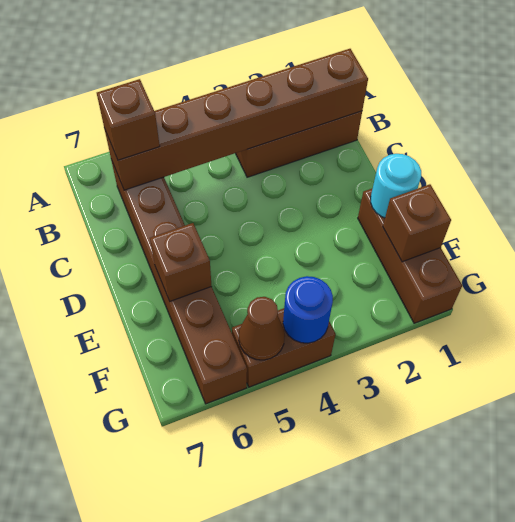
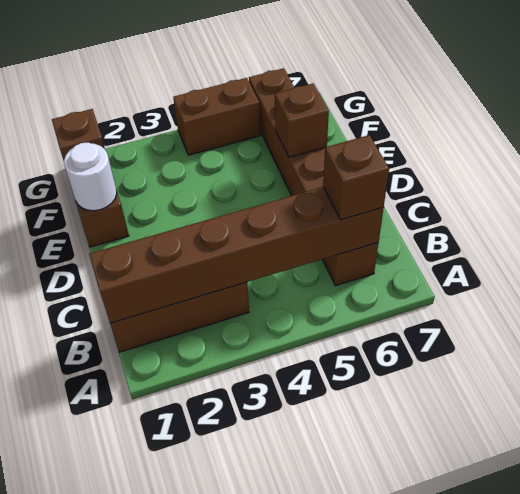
cyan 1x1 round brick [371,154,421,218] -> white 1x1 round brick [64,143,117,211]
blue 1x1 round brick [283,276,333,343] -> none
brown 1x1 cone [239,297,285,360] -> none

